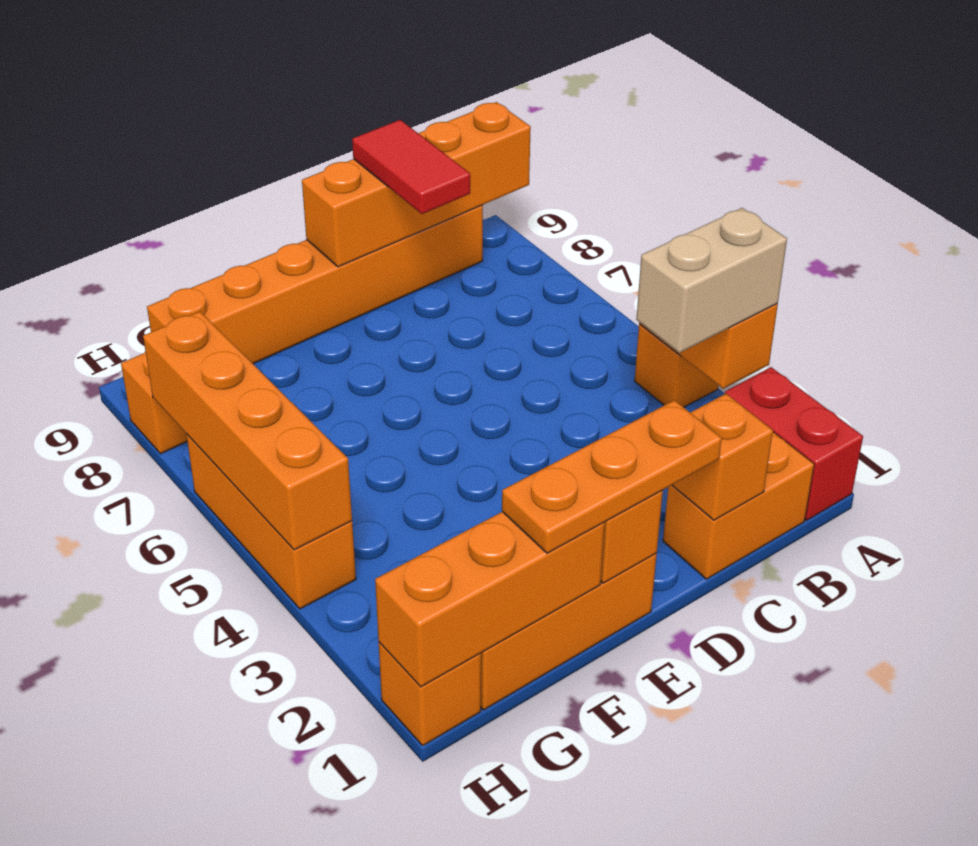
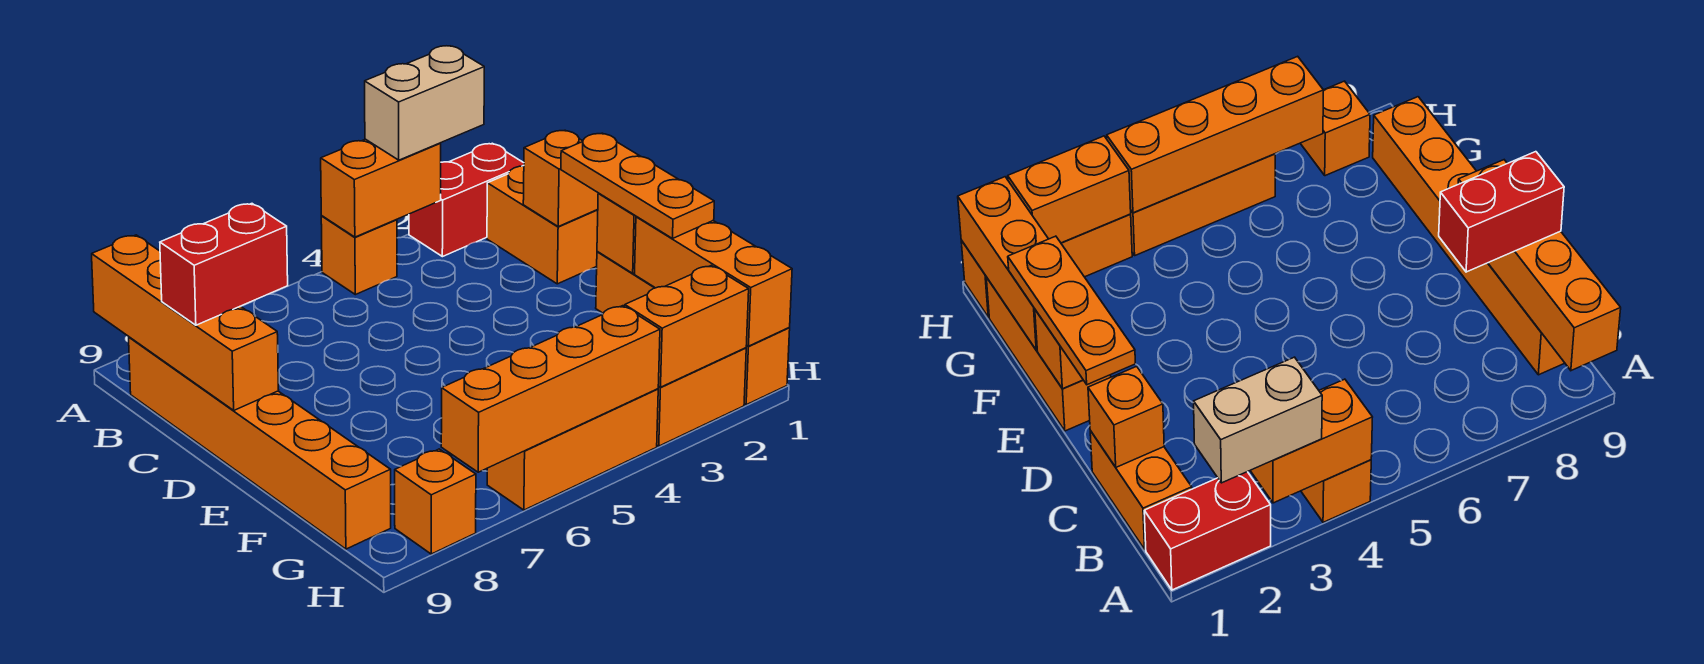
tan 1x2 brick [636,208,787,353] -> tan 1x2 brick turned to [365,46,484,160]
red 1x2 tile [352,120,470,214] -> red 1x2 brick [160,204,288,325]
none -> orange 1x2 brick [657,348,746,446]
none -> orange 1x2 brick [625,266,749,387]

